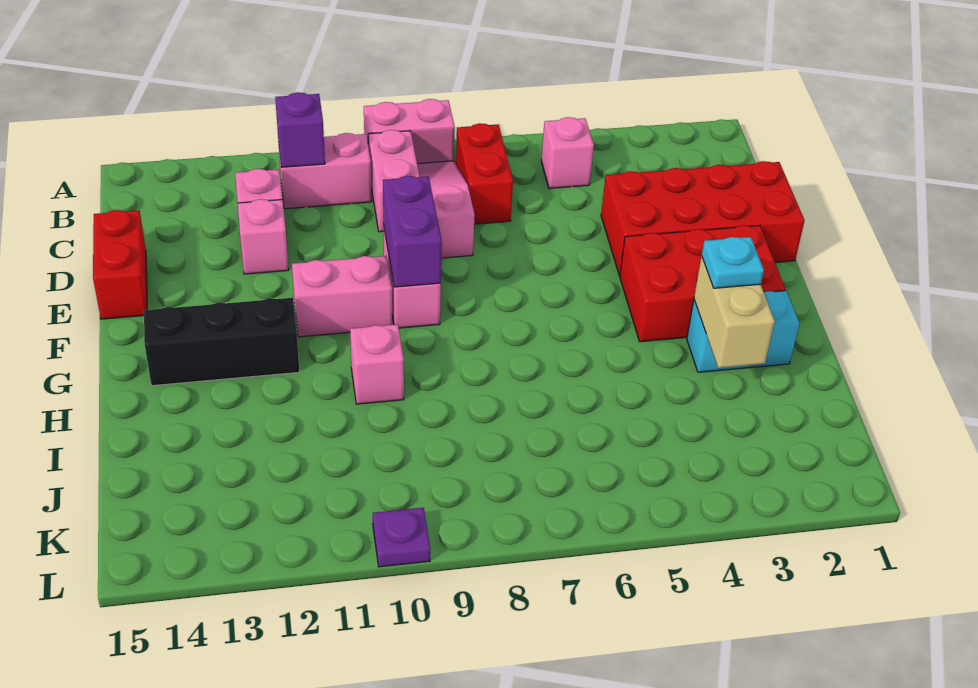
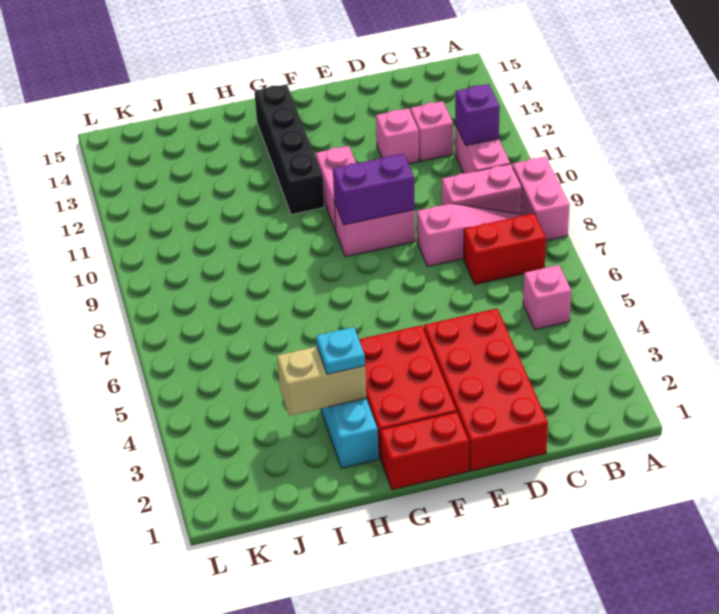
red 1x2 brick [93,210,147,319] -> red 1x2 brick moved to [380,412,469,490]
black 1x3 brick [144,298,299,386] -> black 1x4 brick [254,84,324,215]
pink 1x1 brick [350,324,404,404] -> none
purple 1x1 plate [373,508,430,567] -> none

